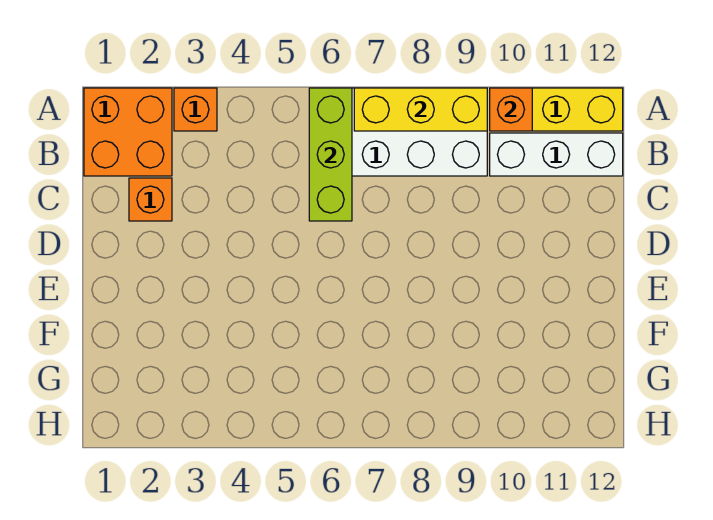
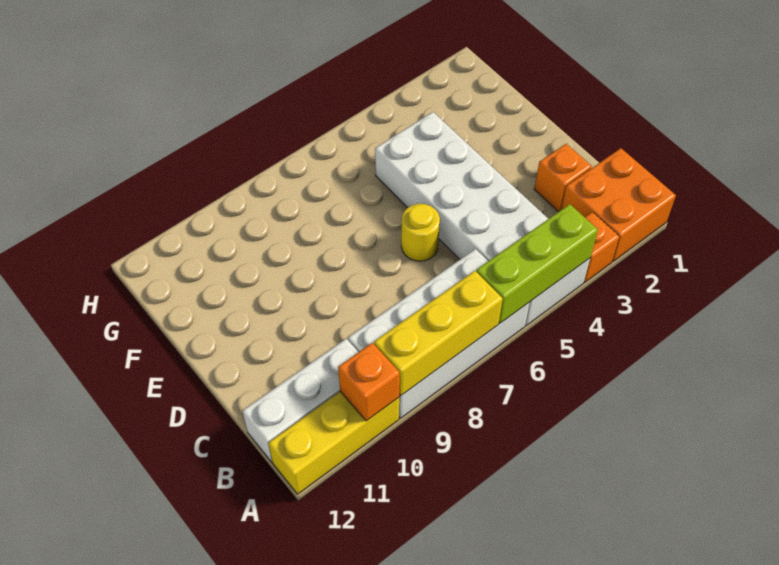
none -> white 2x6 brick [375,112,590,325]
lime 1x3 brick [309,88,352,221] -> lime 1x3 brick turned to [476,204,598,323]
none -> yellow 1x1 round brick [401,204,440,261]

